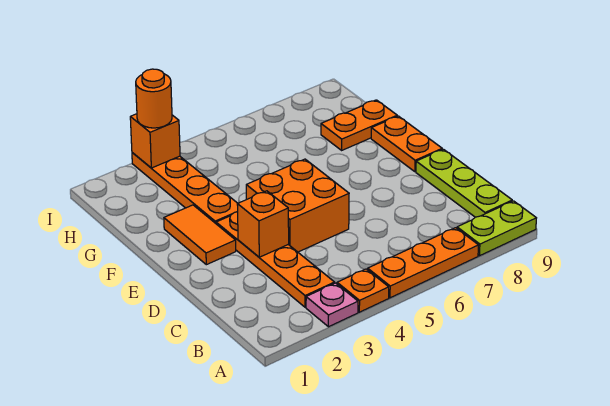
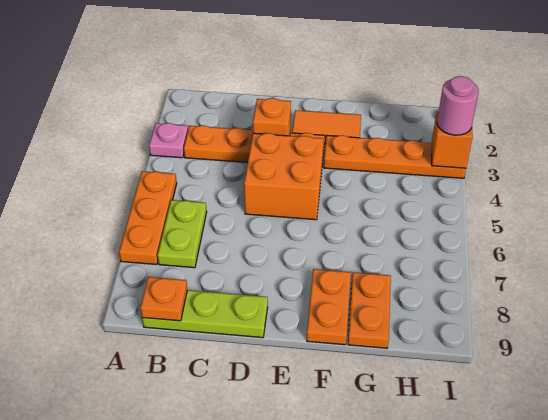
orange 1x1 plate [337,269,389,312] -> orange 1x1 plate moved to [140,277,187,321]
lime 1x2 plate [457,201,536,256] -> lime 1x2 plate moved to [158,200,207,268]
orange 1x2 plate [371,116,442,172] -> orange 1x2 plate turned to [307,269,351,345]
orange 1x1 round brick [136,69,172,128] -> pink 1x1 round brick [437,76,479,135]

